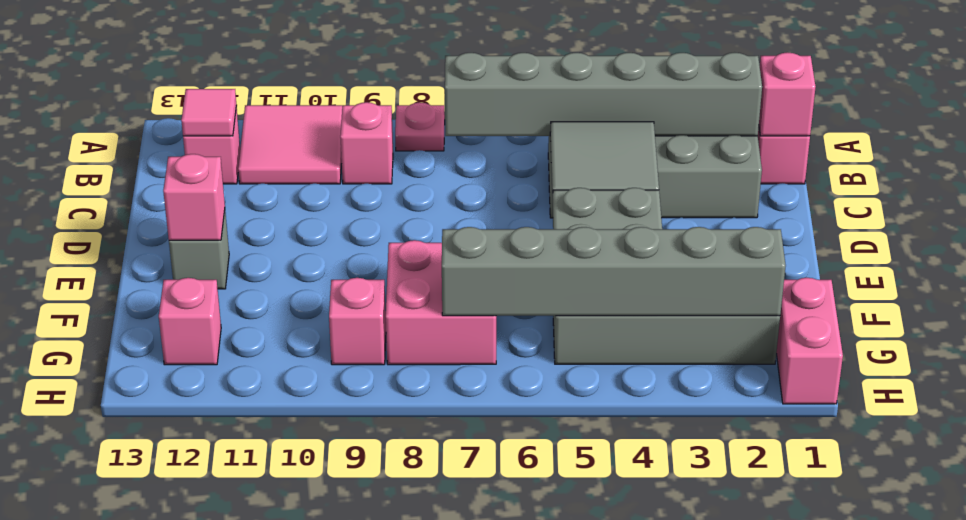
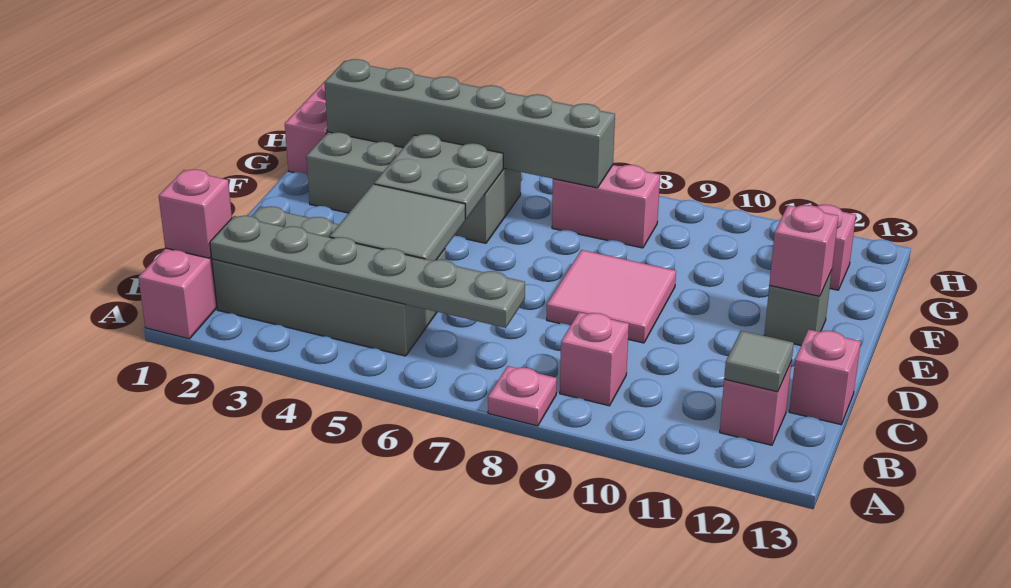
pink 2x2 tile [238,105,342,184] -> pink 2x2 tile moved to [547,250,676,343]
grey 1x6 brick [445,53,762,136] -> grey 1x6 plate [210,216,525,328]
pink 1x1 tile [181,89,236,136] -> grey 1x1 tile [724,331,794,392]
pink 2x2 brick [386,240,496,365] -> pink 1x2 brick [552,165,660,248]
pink 1x1 brick [329,278,386,365] -> pink 1x1 brick moved to [789,330,861,425]

